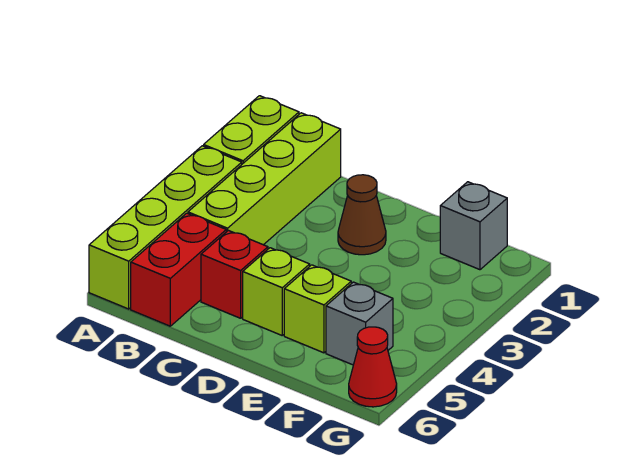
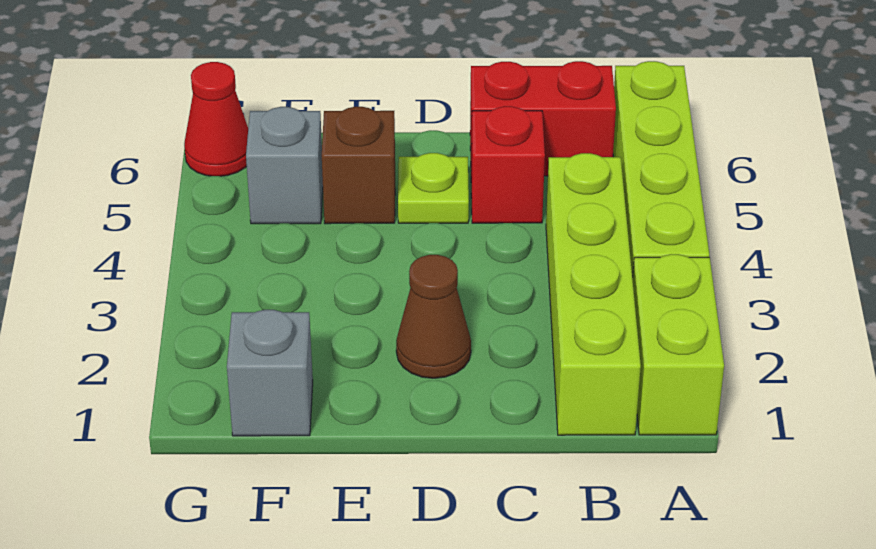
red 1x2 brick [131,213,226,326] -> red 1x2 brick turned to [470,61,616,176]
lime 1x1 brick [243,248,310,335] -> lime 1x1 plate [398,153,469,223]
lime 1x1 brick [284,265,351,353] -> brown 1x1 brick [322,107,395,224]

